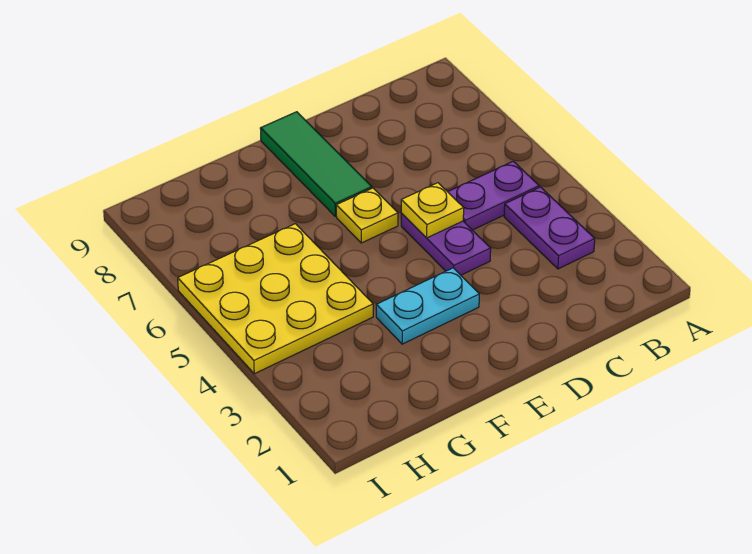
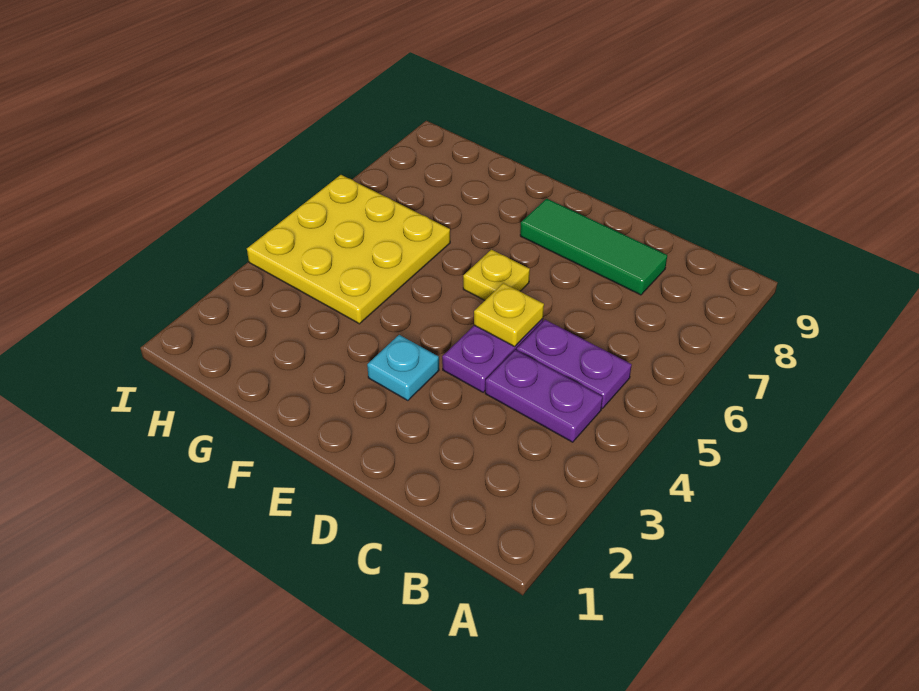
purple 1x2 plate [504,187,595,269] -> purple 1x2 plate turned to [485,350,603,442]
cyan 1x2 plate [376,268,479,344] -> cyan 1x1 plate [367,335,439,401]
green 1x3 tile [260,112,372,216] -> green 1x3 tile turned to [520,199,667,295]

